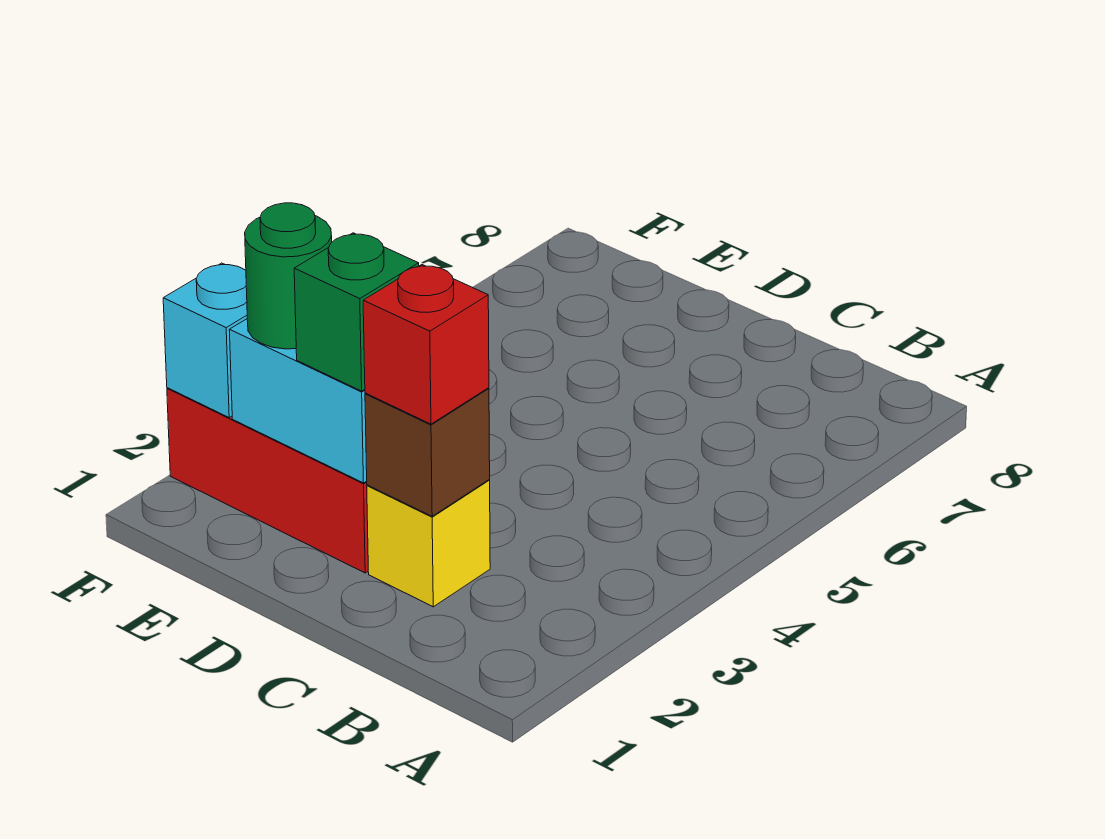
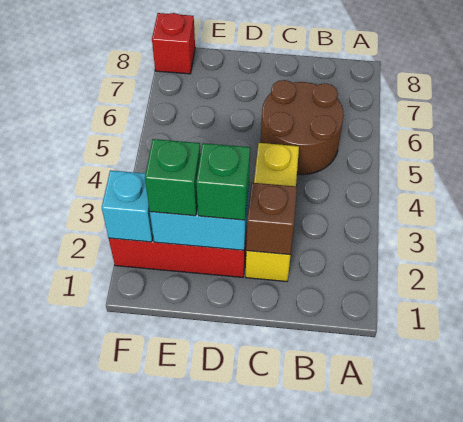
none -> brown 2x2 round brick [261,80,344,175]
yellow 1x1 brick [367,480,490,607] -> yellow 1x3 brick [246,143,299,282]
red 1x1 brick [363,265,489,424] -> red 1x1 brick moved to [152,13,195,74]
green 1x1 round brick [245,203,332,349] -> green 1x1 brick [145,139,201,216]

